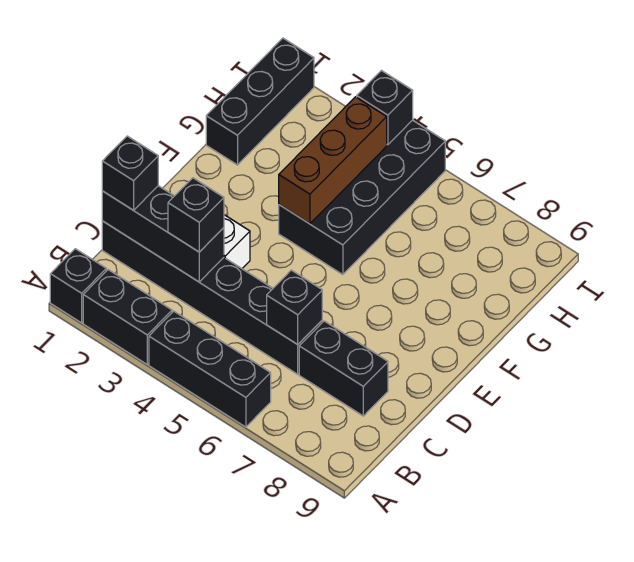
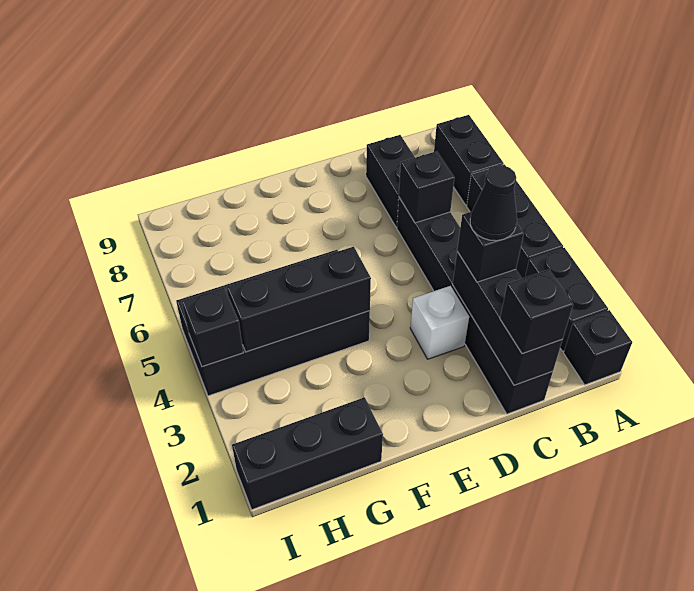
none -> black 1x2 brick [434,115,504,205]
none -> black 1x1 cone [470,165,517,241]
brown 1x3 brick [279,97,387,224] -> black 1x3 brick [227,247,371,352]

